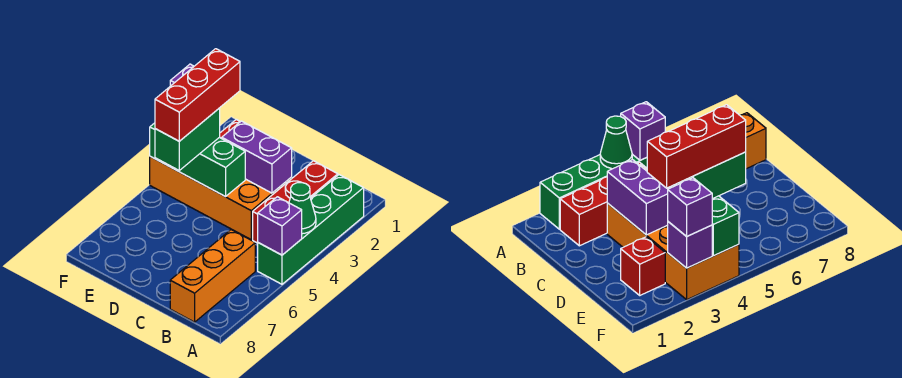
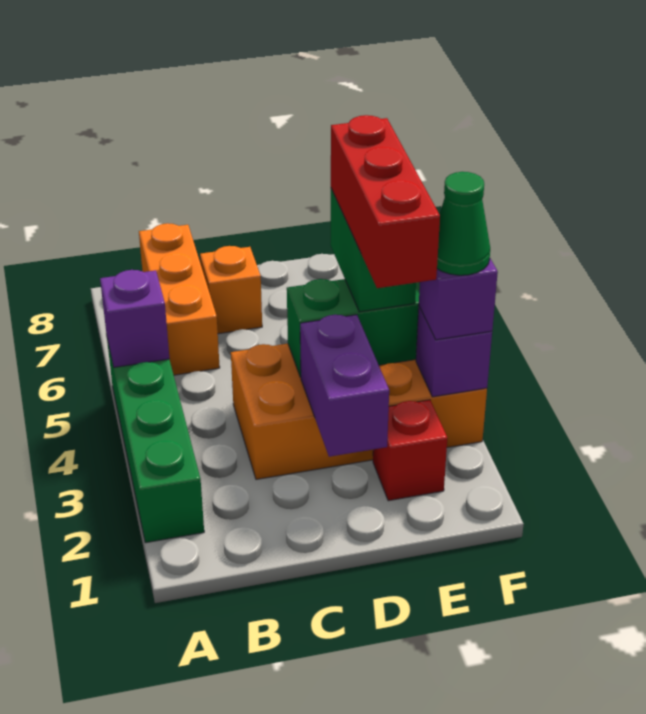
green 1x1 cone [289,183,316,234] -> green 1x1 cone moved to [437,172,490,275]
red 1x3 brick [253,161,338,243] -> none
purple 1x2 brick [222,121,292,193] -> purple 1x2 brick turned to [300,315,389,457]
none -> orange 1x1 brick [200,246,262,334]

